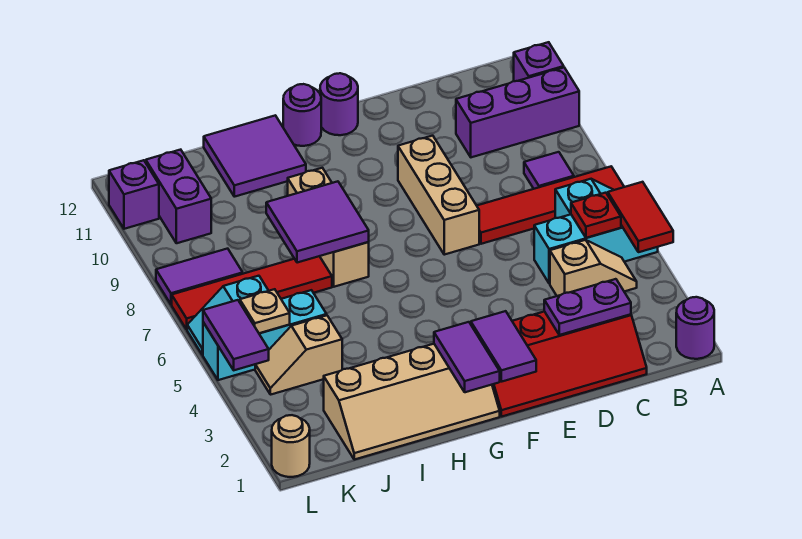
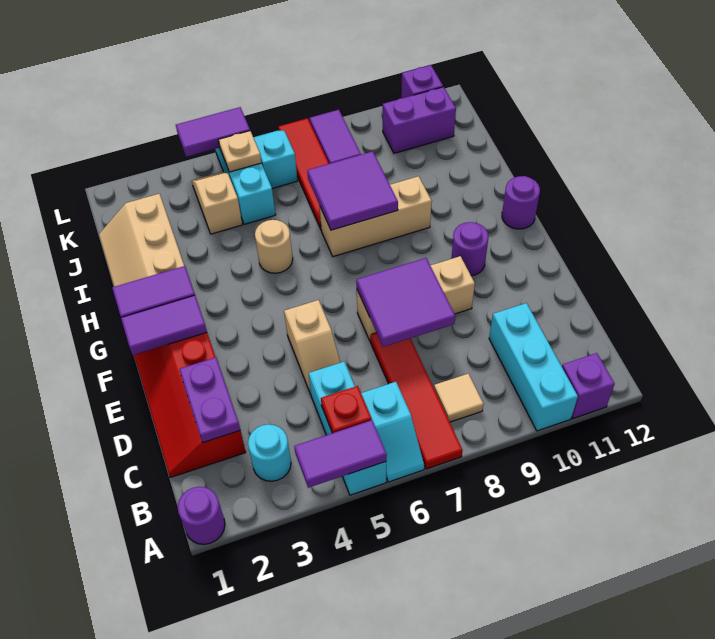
red 1x2 tile [608,182,673,252] -> purple 1x2 tile [294,420,387,488]
purple 1x3 brick [456,68,579,157] -> cyan 1x3 brick [489,303,578,431]
none -> cyan 1x1 round brick [248,424,291,481]
tan 1x2 slope [550,240,637,296] -> tan 1x2 slope moved to [284,300,340,394]
purple 1x1 tile [524,152,574,189] -> tan 1x1 tile [434,374,483,422]
purple 1x1 round brick [320,73,358,135] -> purple 1x1 round brick moved to [451,222,488,276]
purple 2x2 tile [204,115,306,197] -> purple 2x2 tile moved to [356,258,455,347]
tan 1x1 round brick [272,415,310,477] -> tan 1x1 round brick moved to [255,220,293,273]

